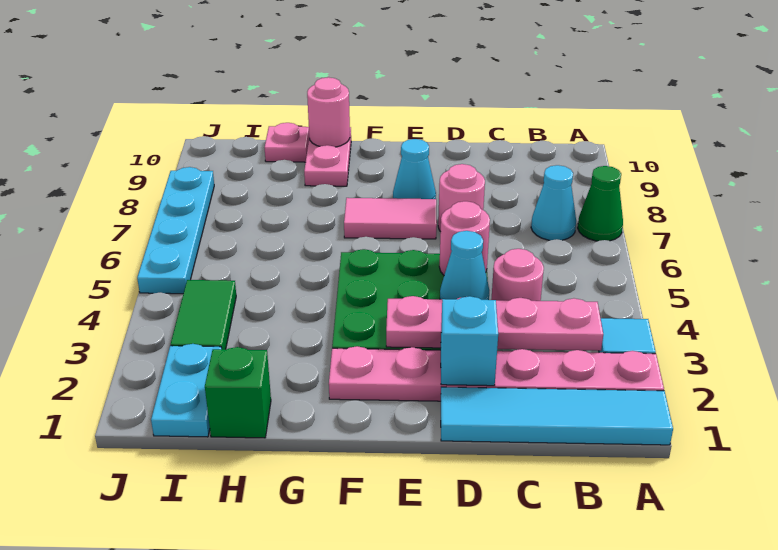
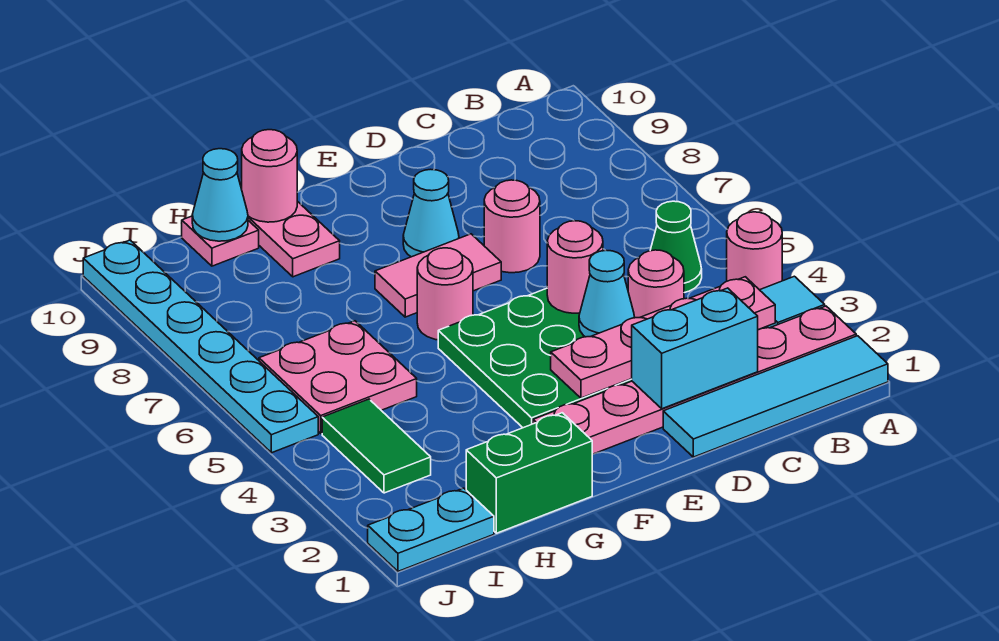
none -> pink 1x1 round brick [727,212,782,290]
green 1x1 cone [578,166,623,241] -> green 1x1 cone moved to [650,201,702,293]
cyan 1x1 cone [531,165,576,240] -> cyan 1x1 cone moved to [192,149,248,241]
cyan 1x1 brick [441,296,498,386] -> cyan 1x2 brick [632,288,758,409]
none -> pink 1x1 round brick [417,248,473,340]
green 1x1 brick [205,347,271,438] -> green 1x2 brick [466,413,593,533]
none -> pink 2x2 plate [259,321,417,434]
cyan 1x2 plate [151,344,222,437] -> cyan 1x2 plate turned to [368,488,494,571]
cyan 1x4 plate [137,167,214,294] -> cyan 1x6 plate [83,240,318,453]

